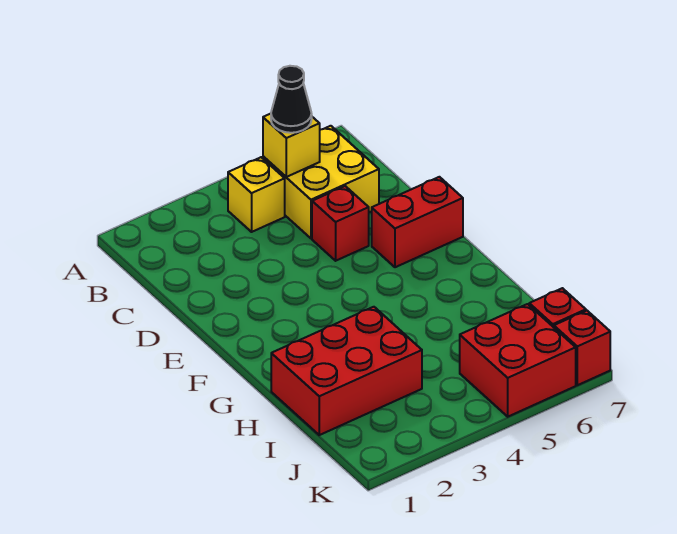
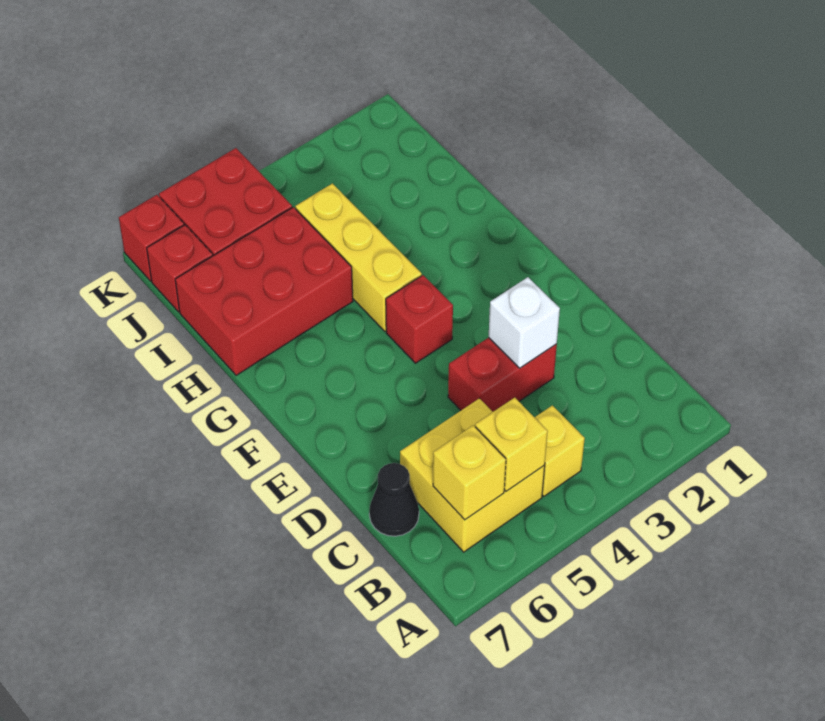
black 1x1 cone [271,66,312,133] -> black 1x1 cone moved to [369,463,419,536]
none -> yellow 1x1 brick [433,425,506,520]
none -> white 1x1 brick [489,277,560,368]
red 1x1 brick [312,186,369,261] -> red 1x1 brick moved to [386,275,453,363]
red 1x2 brick [372,177,463,267] -> red 1x2 brick moved to [448,338,557,412]
none -> yellow 1x3 brick [295,183,422,331]
red 2x3 brick [271,307,422,435] -> red 2x3 brick moved to [175,207,353,375]

